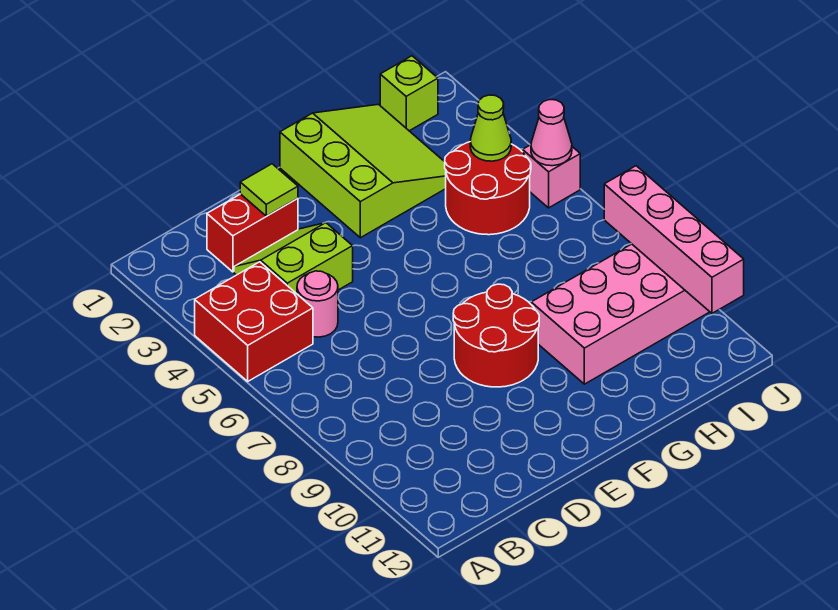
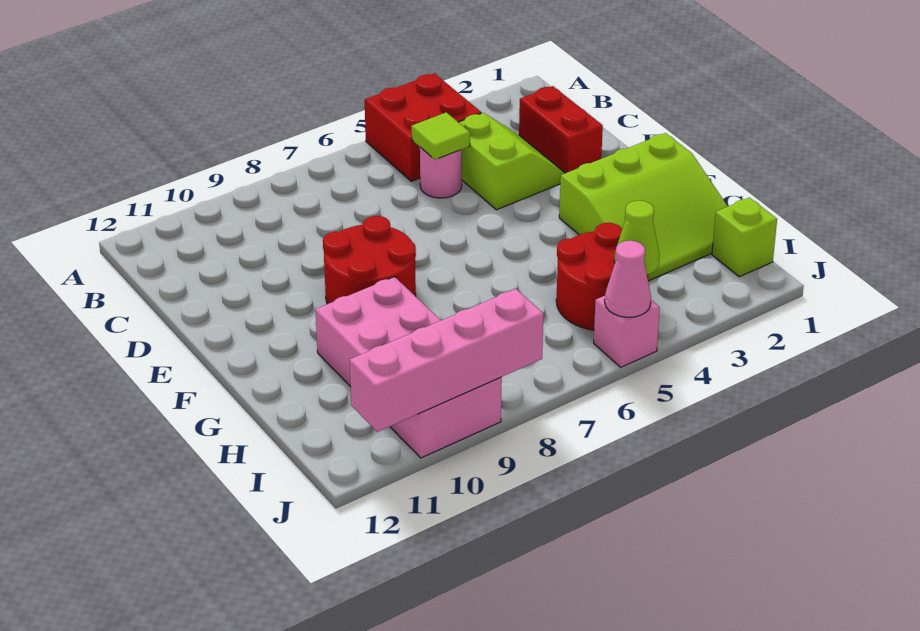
lime 1x1 tile [240,164,298,216] -> lime 1x1 tile moved to [411,112,470,160]

